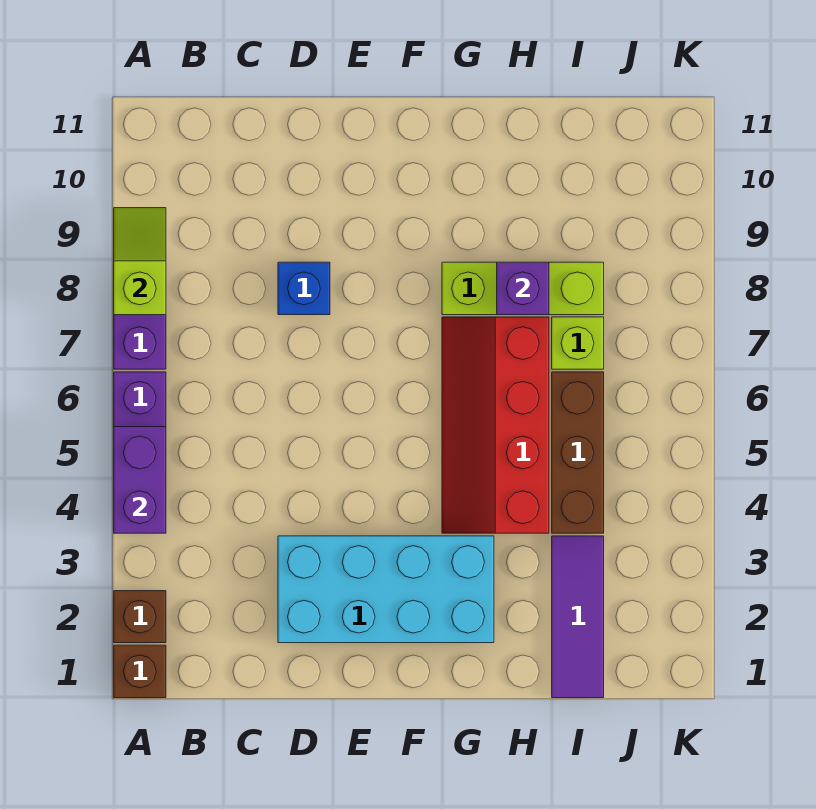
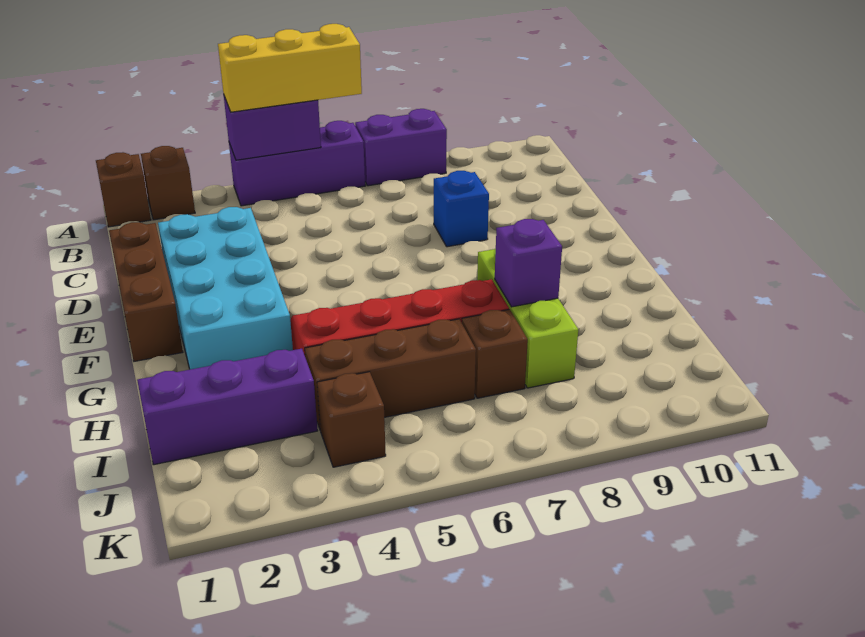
none -> yellow 1x3 brick [218,24,362,112]
lime 1x2 slope [114,208,166,315] -> none
none -> brown 1x3 brick [109,222,183,361]
purple 1x3 tile [552,536,604,698] -> purple 1x3 brick [137,349,318,465]
lime 1x1 brick [552,317,604,369] -> brown 1x1 brick [462,309,528,398]
none -> brown 1x1 brick [317,372,386,467]

